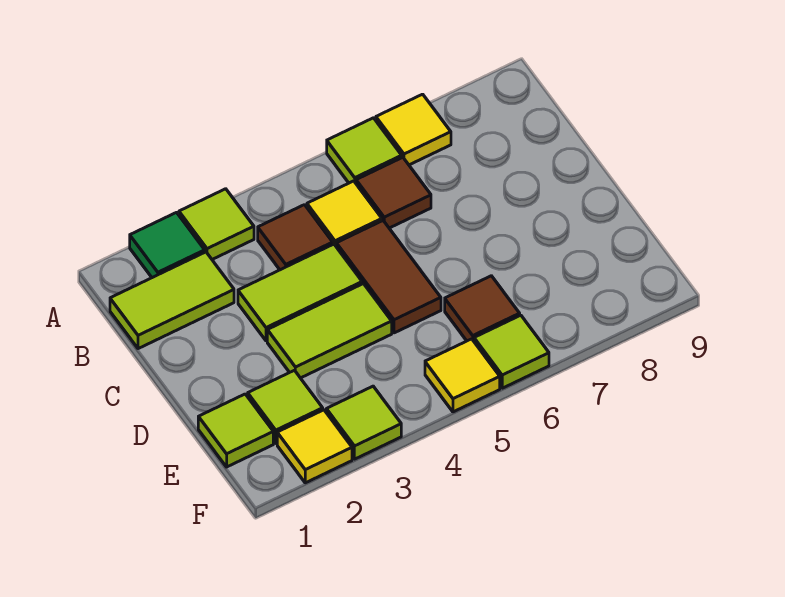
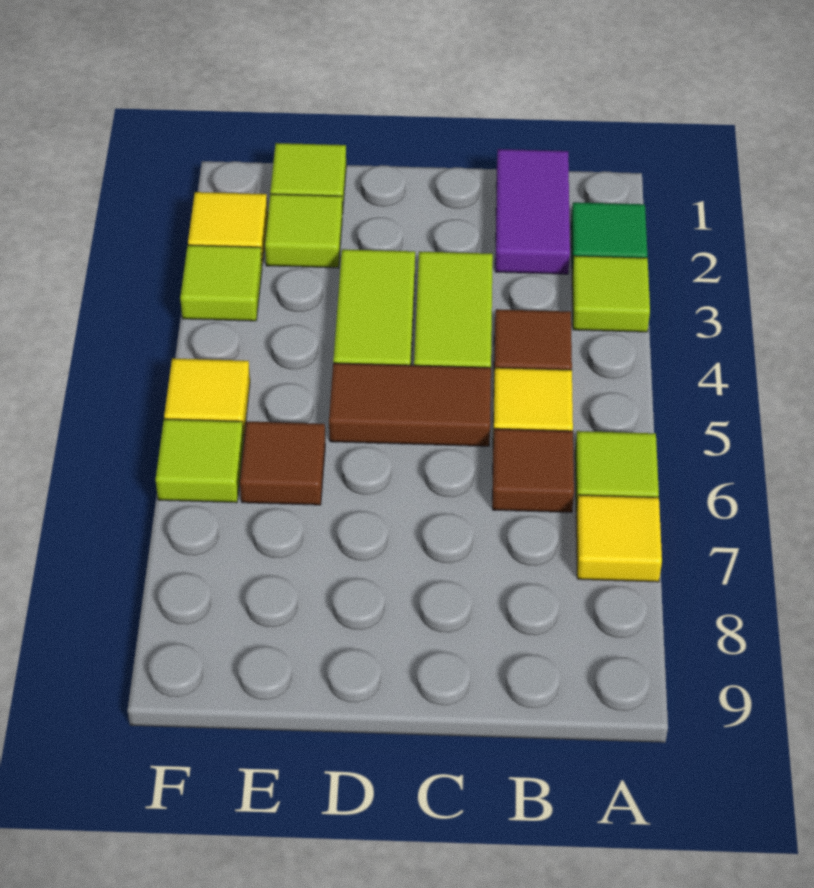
lime 1x2 tile [110,252,234,349] -> purple 1x2 tile [495,149,570,274]

